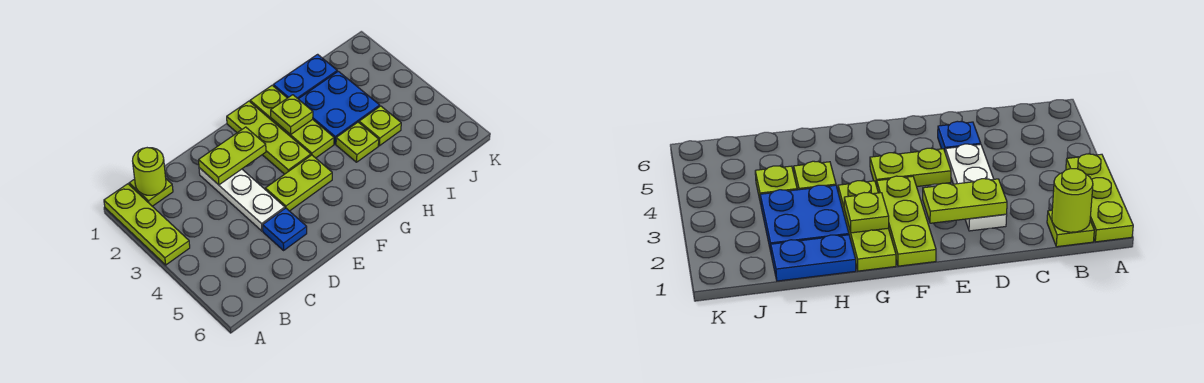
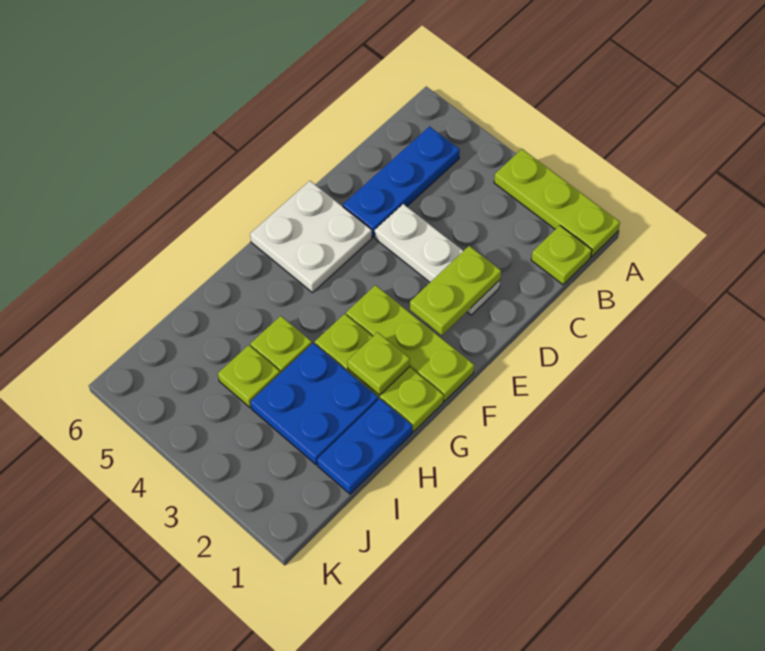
lime 1x1 round brick [133,148,166,195] -> none
blue 1x1 plate [263,208,307,250] -> blue 1x3 plate [343,127,460,237]
lime 1x2 plate [265,155,332,211] -> none
none -> white 2x2 plate [250,181,372,293]

